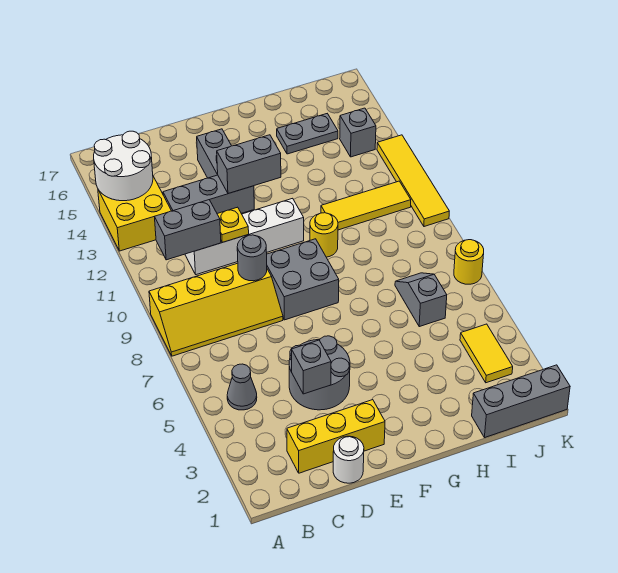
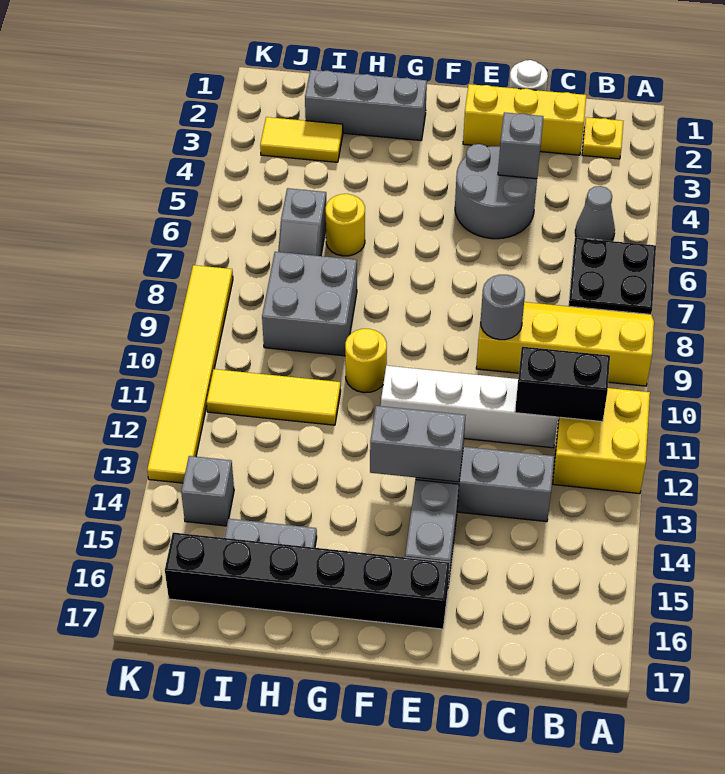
none -> black 2x2 plate [569,238,656,314]
yellow 2x2 brick [98,176,171,251] -> yellow 2x2 brick moved to [553,388,650,494]
white 2x2 round brick [94,131,153,201] -> none
grey 1x2 brick [155,200,221,260] -> black 1x2 brick [515,347,610,422]
yellow 1x1 plate [217,207,249,242] -> yellow 1x1 plate moved to [582,117,623,159]
grey 2x2 brick [267,239,339,320] -> grey 2x2 brick moved to [262,252,357,356]
none -> black 1x6 brick [165,533,450,629]
grey 1x3 brick [472,365,570,438] -> grey 1x3 brick moved to [305,70,427,141]
yellow 1x2 tile [460,324,513,383] -> yellow 1x2 tile turned to [260,117,343,162]
yellow 1x1 round brick [454,240,484,284] -> yellow 1x1 round brick moved to [326,194,365,256]
yellow 1x4 tile [377,135,449,227] -> yellow 1x6 tile [147,265,233,483]

